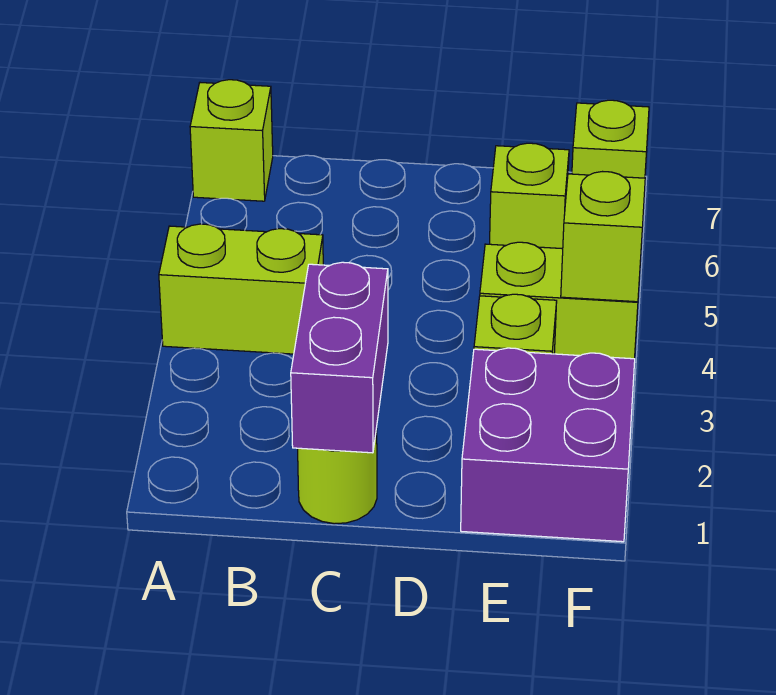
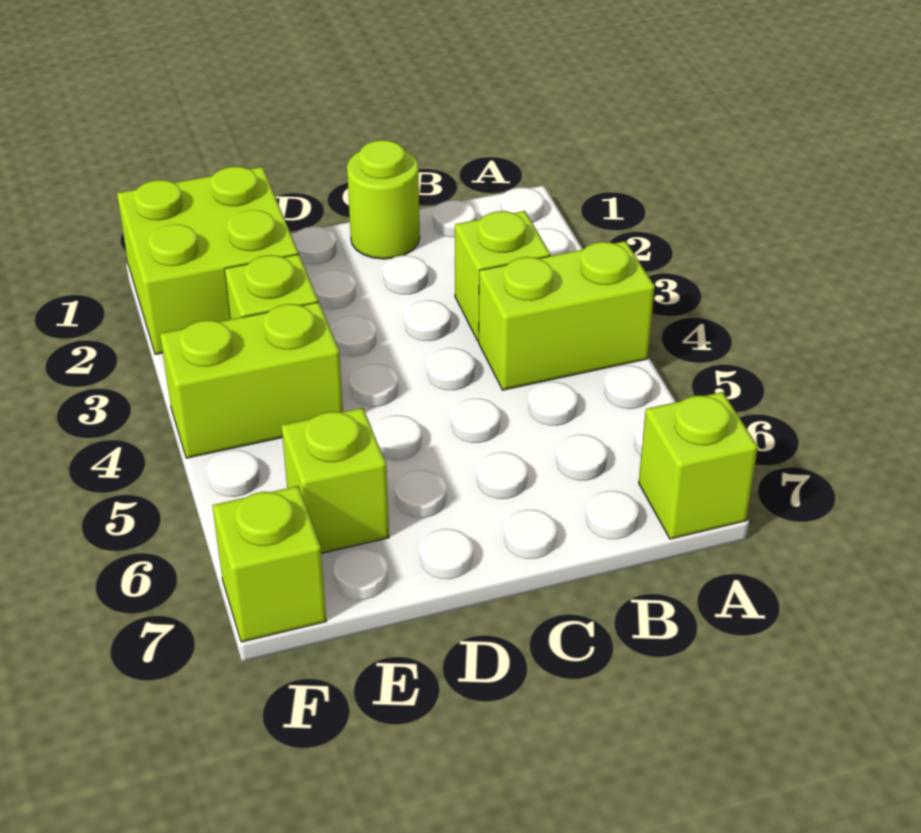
purple 1x2 brick [291,262,388,453] -> none
purple 2x2 brick [461,348,635,542] -> lime 2x2 brick [117,167,298,355]
lime 1x1 brick [561,172,645,302] -> lime 1x1 brick moved to [455,211,550,341]

